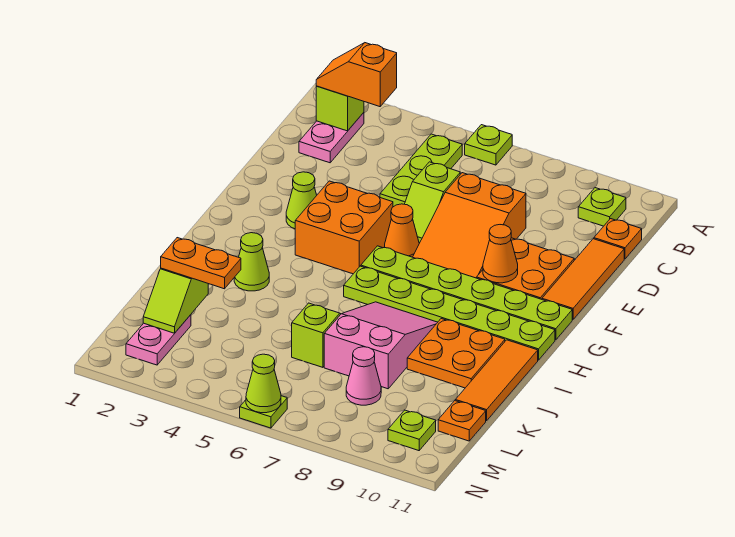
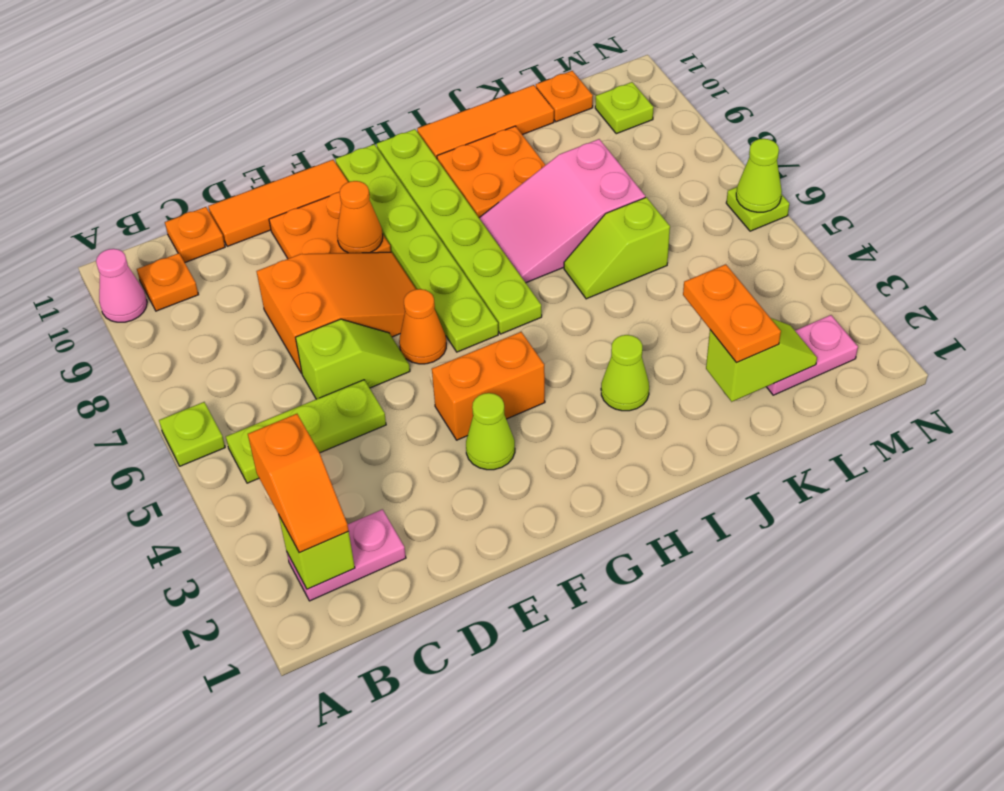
lime 1x1 plate [578,188,626,226] -> orange 1x1 plate [137,253,199,311]
orange 2x2 brick [295,181,393,274] -> orange 1x2 brick [432,332,545,440]
pink 1x1 cone [346,347,381,405] -> pink 1x1 cone moved to [96,249,147,322]

